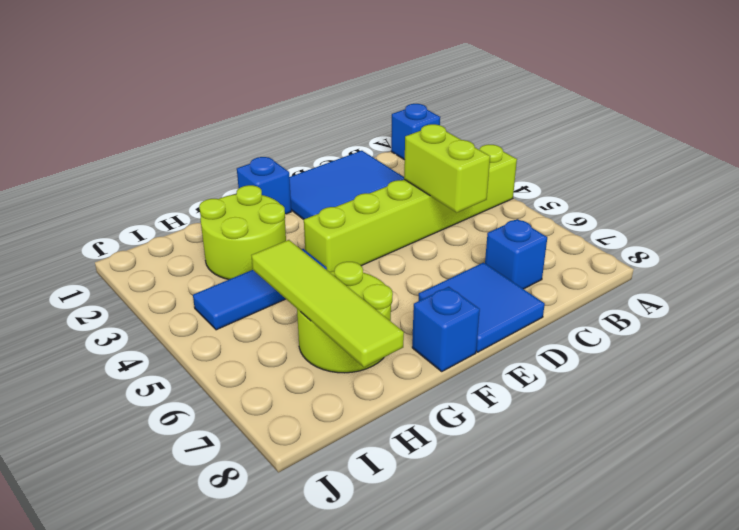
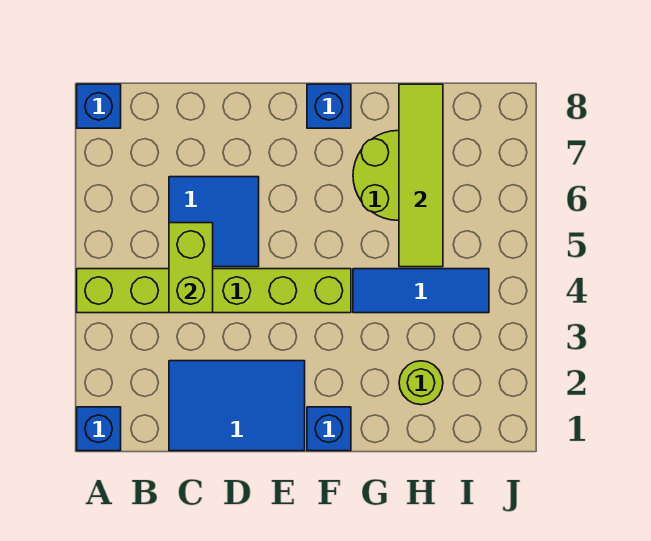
blue 1x1 brick [485,219,547,289] -> blue 1x1 brick moved to [77,84,121,128]
blue 2x2 tile [419,263,545,352] -> blue 2x2 tile moved to [169,177,259,267]
lime 2x2 round brick [199,185,286,280] -> lime 1x1 round brick [399,361,443,405]

